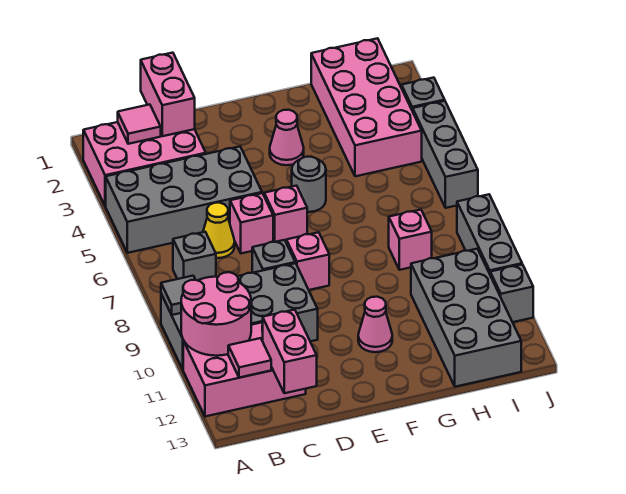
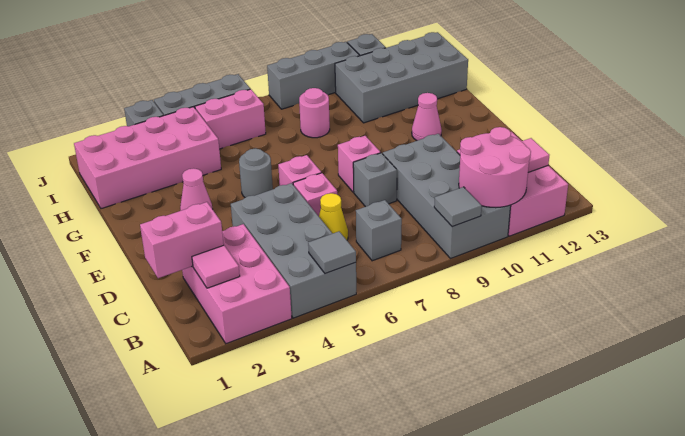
none -> grey 1x1 tile [308,231,356,274]
pink 1x2 brick [262,310,317,393] -> pink 1x2 brick moved to [195,89,266,149]
pink 1x1 brick [389,210,432,270] -> pink 1x1 round brick [299,88,330,138]

